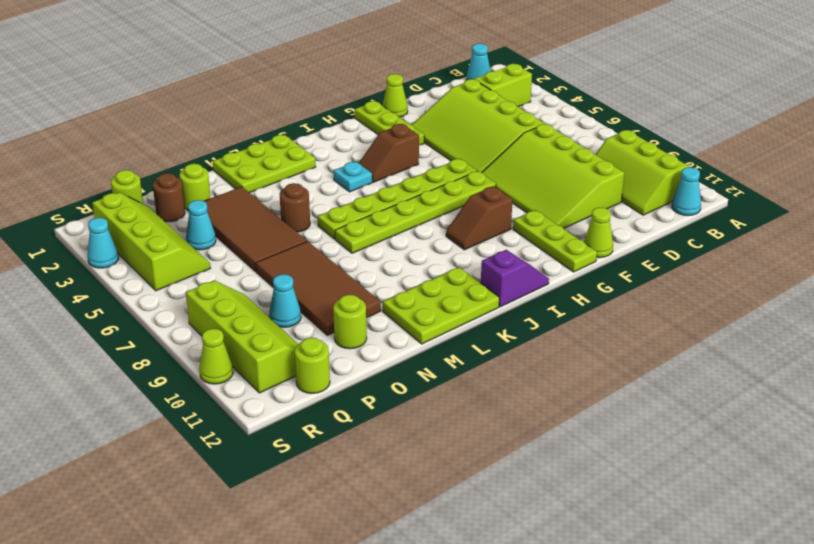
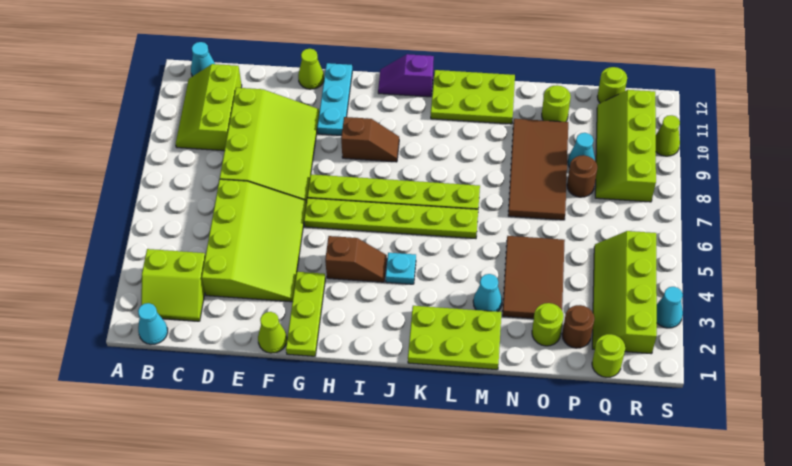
lime 2x3 slope [596,130,689,215] -> lime 2x3 slope turned to [176,64,242,151]
lime 1x3 plate [513,210,597,272] -> cyan 1x3 plate [317,63,352,135]
brown 1x1 round brick [280,183,310,232] -> brown 1x1 round brick moved to [567,155,597,197]
brown 2x4 tile [204,187,307,271] -> brown 2x3 tile [503,236,565,319]
cyan 1x1 cone [186,200,216,250] -> cyan 1x1 cone moved to [473,274,502,312]

